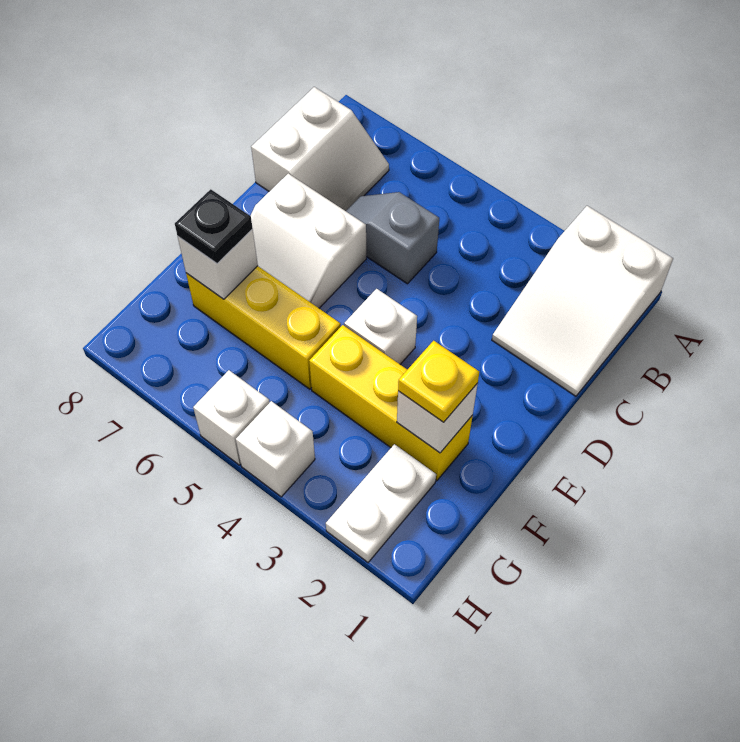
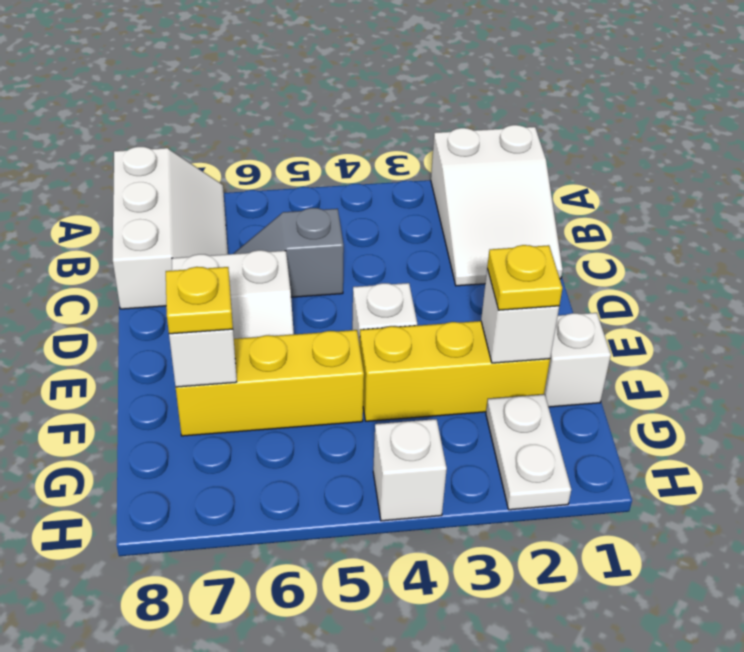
white 2x2 slope [251,87,389,211] -> white 2x3 slope [113,147,228,309]
black 1x1 plate [175,189,253,264] -> yellow 1x1 plate [166,267,233,334]
white 1x1 brick [193,370,270,465] -> white 1x1 brick moved to [544,313,611,407]

